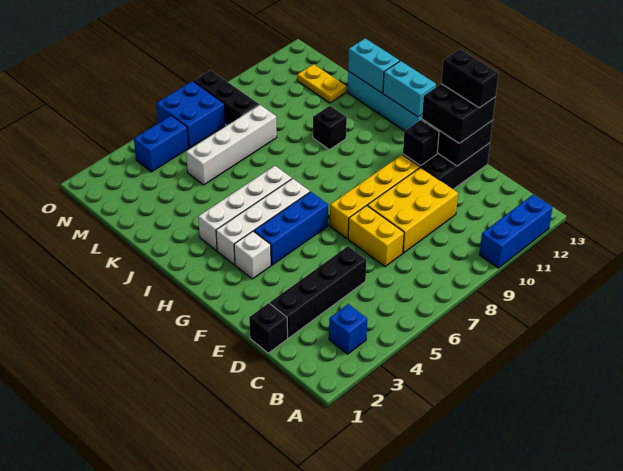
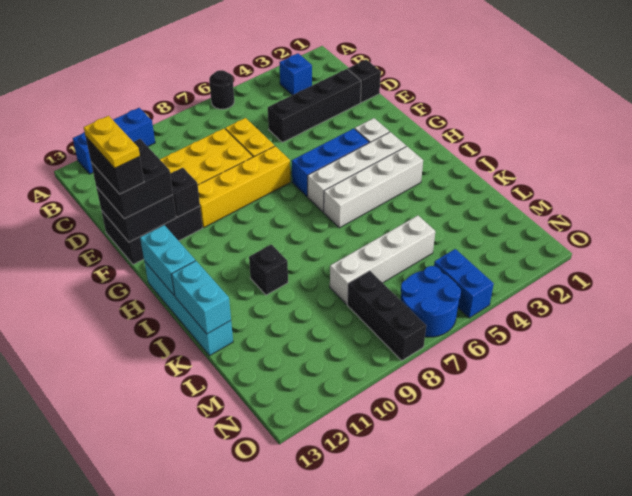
none -> black 1x1 round brick [209,70,234,109]
yellow 1x2 plate [297,64,346,103] -> yellow 1x2 plate moved to [84,116,140,168]
blue 1x2 brick [134,115,189,172] -> blue 1x2 brick turned to [434,249,494,318]
blue 2x2 brick [156,81,225,148] -> blue 2x2 round brick [401,266,461,337]

